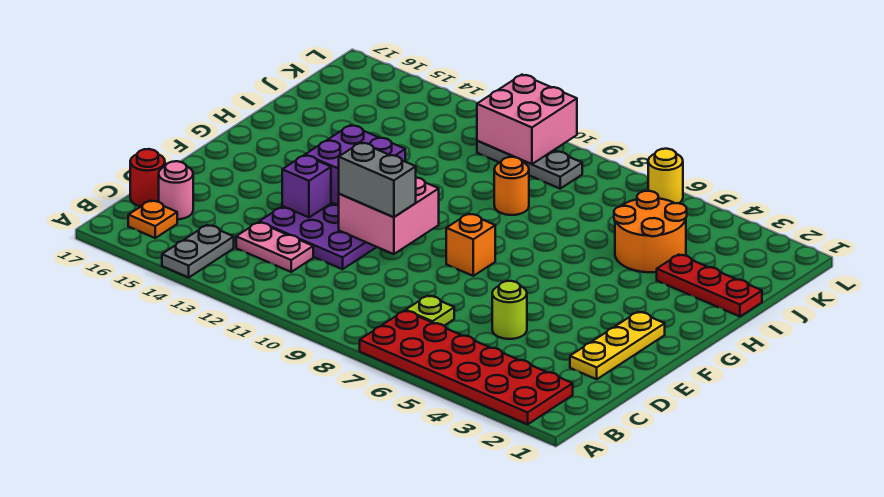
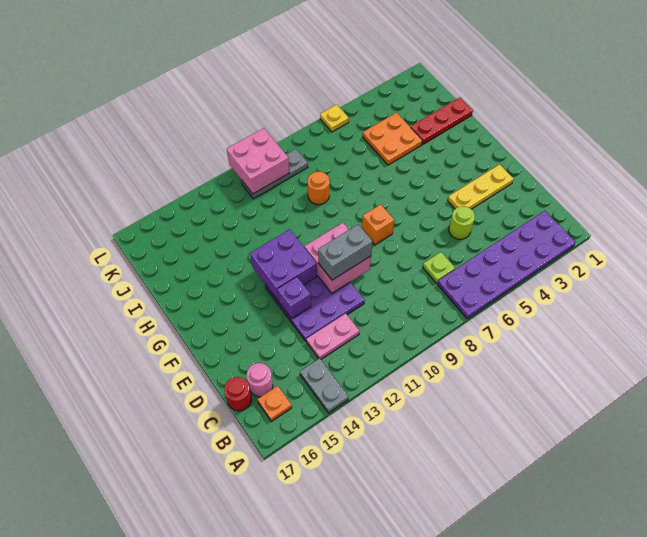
red 2x6 plate [360,311,573,424] -> purple 2x6 plate [437,211,576,319]
yellow 1x3 plate [570,312,665,379] -> yellow 1x3 plate turned to [448,164,514,209]
orange 2x2 round brick [614,191,687,272] -> orange 2x2 plate [363,113,423,165]
yellow 1x1 round brick [648,149,683,203] -> yellow 1x1 plate [320,105,349,132]

